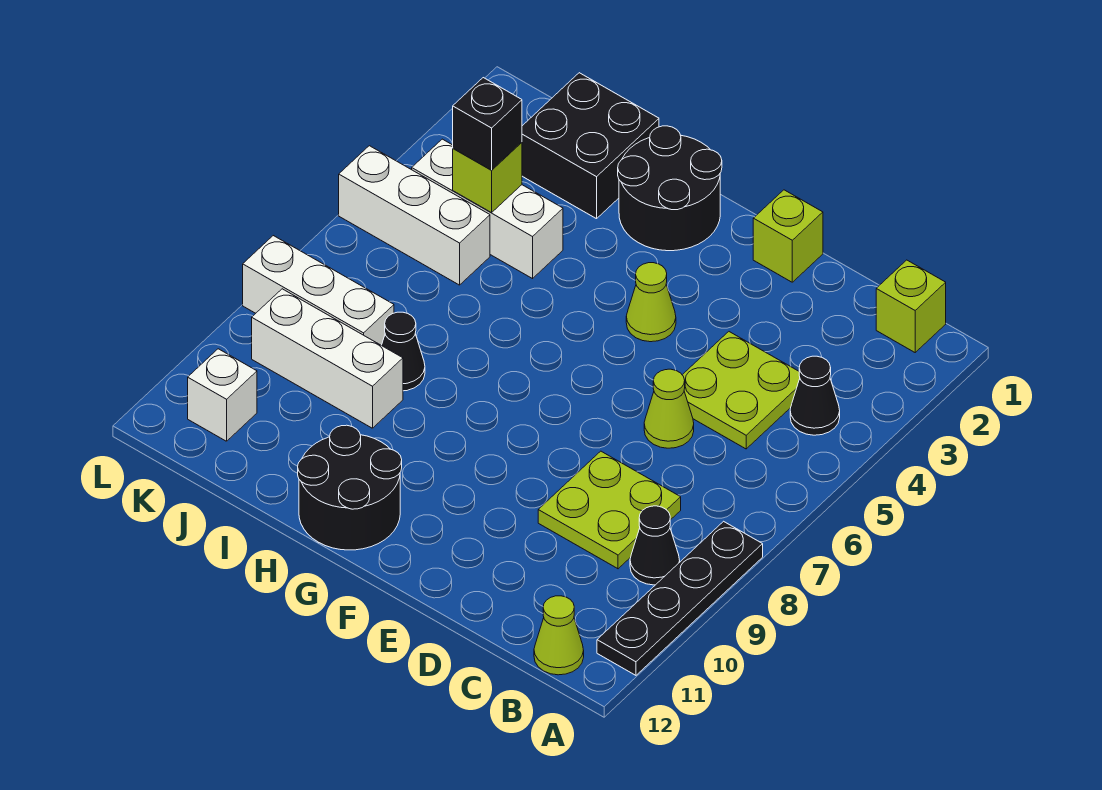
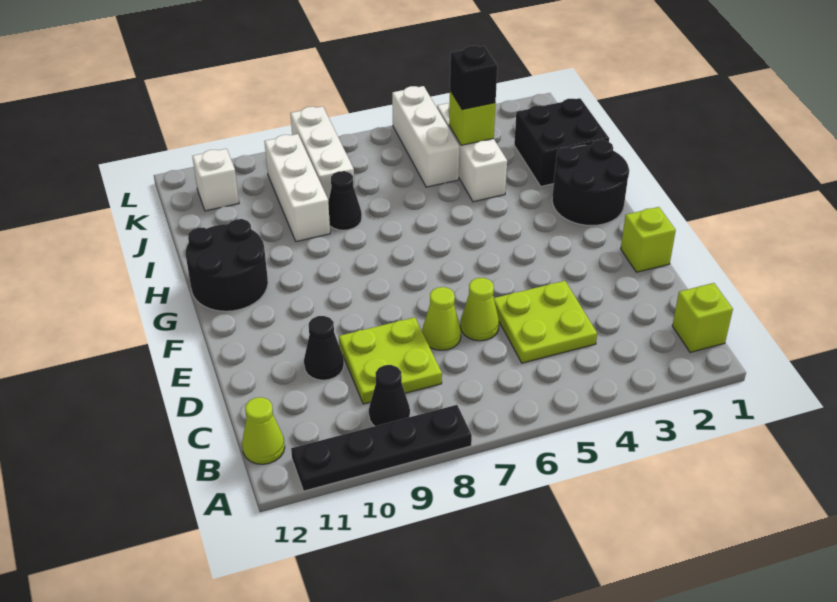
black 1x1 cone [790,356,840,435] -> black 1x1 cone moved to [304,316,344,380]
lime 1x1 cone [626,263,676,342] -> lime 1x1 cone moved to [422,287,461,350]

